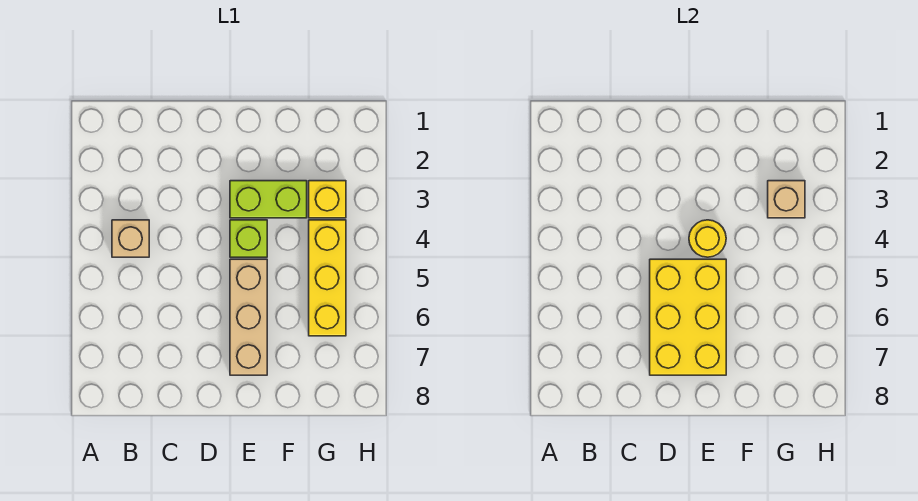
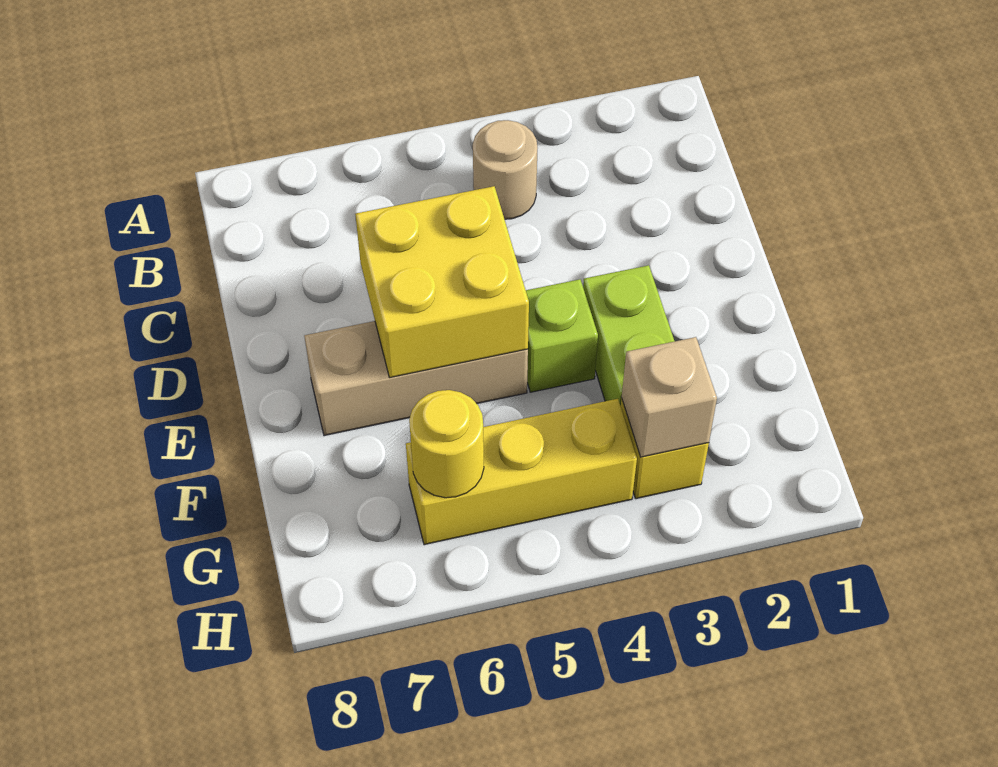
tan 1x1 brick [112,220,149,257] -> tan 1x1 round brick [473,120,537,219]
yellow 2x3 brick [650,259,726,375] -> yellow 2x2 brick [355,186,529,377]
yellow 1x1 round brick [689,220,726,257] -> yellow 1x1 round brick moved to [409,390,484,498]

